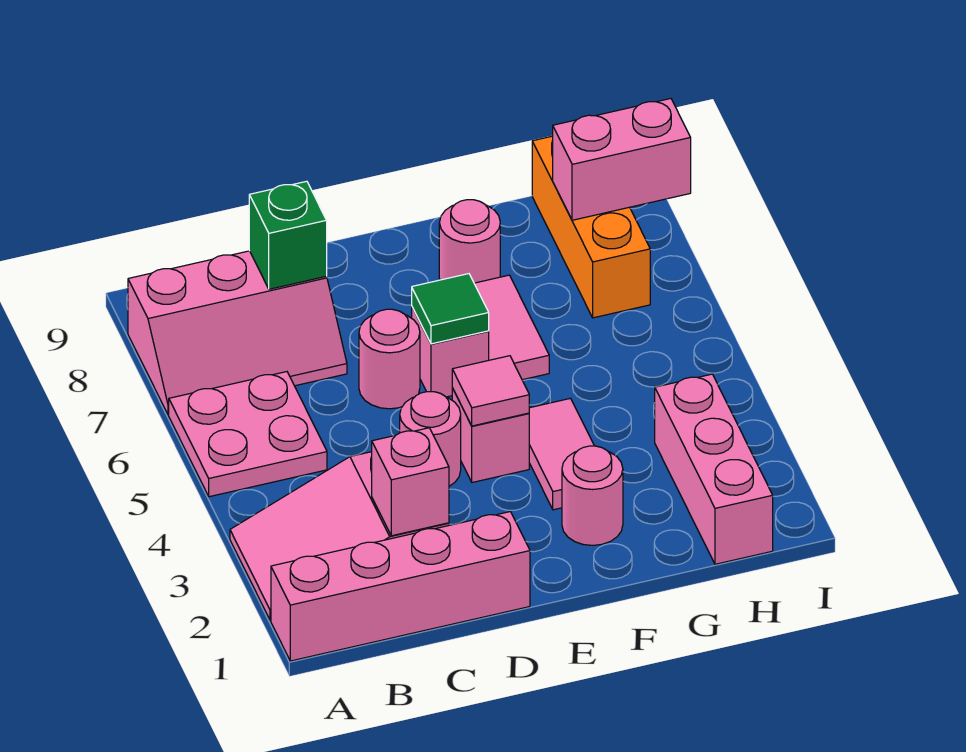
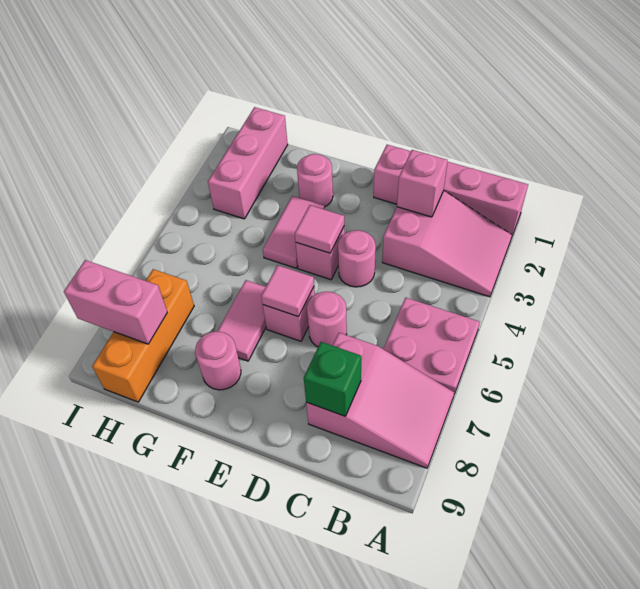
pink 2x3 slope [128,251,347,415] -> pink 2x3 slope turned to [306,333,455,468]
green 1x1 tile [412,274,489,344] -> pink 1x1 tile [261,265,314,317]

